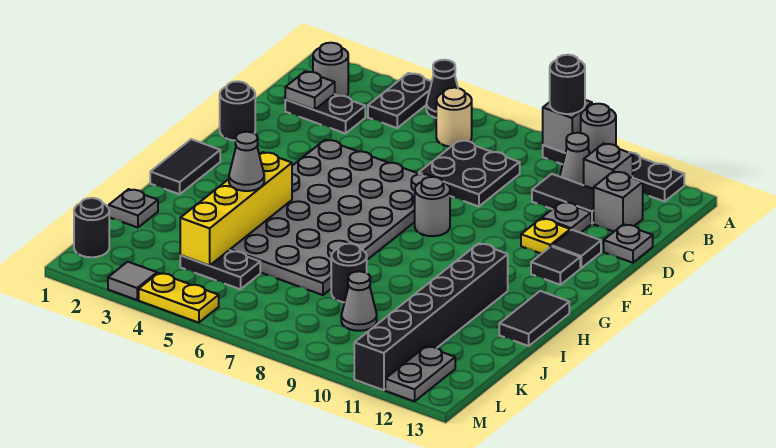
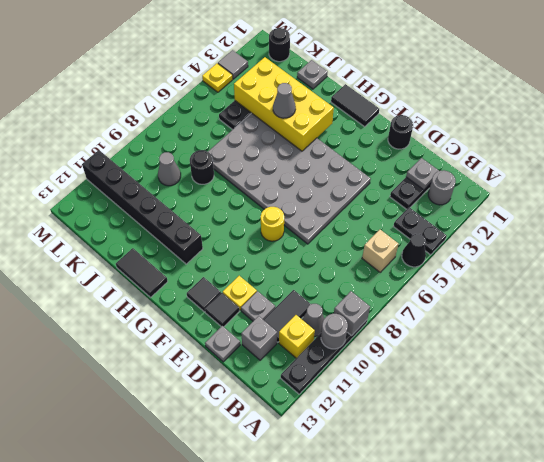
black 1x1 round brick [550,55,585,114] -> none
tan 1x1 round brick [436,88,472,147] -> tan 1x1 brick [362,230,398,272]
grey 1x1 brick [584,143,633,189] -> yellow 1x1 brick [279,315,315,358]
black 2x2 plate [419,140,520,206] -> none
grey 1x1 round brick [415,177,450,236] -> yellow 1x1 round brick [261,207,284,241]
yellow 1x4 brick [180,152,292,265] -> yellow 2x4 brick [234,57,334,151]
grey 1x2 plate [385,346,455,401] -> none
yellow 1x2 plate [139,273,219,323] -> yellow 1x1 plate [202,63,233,92]

